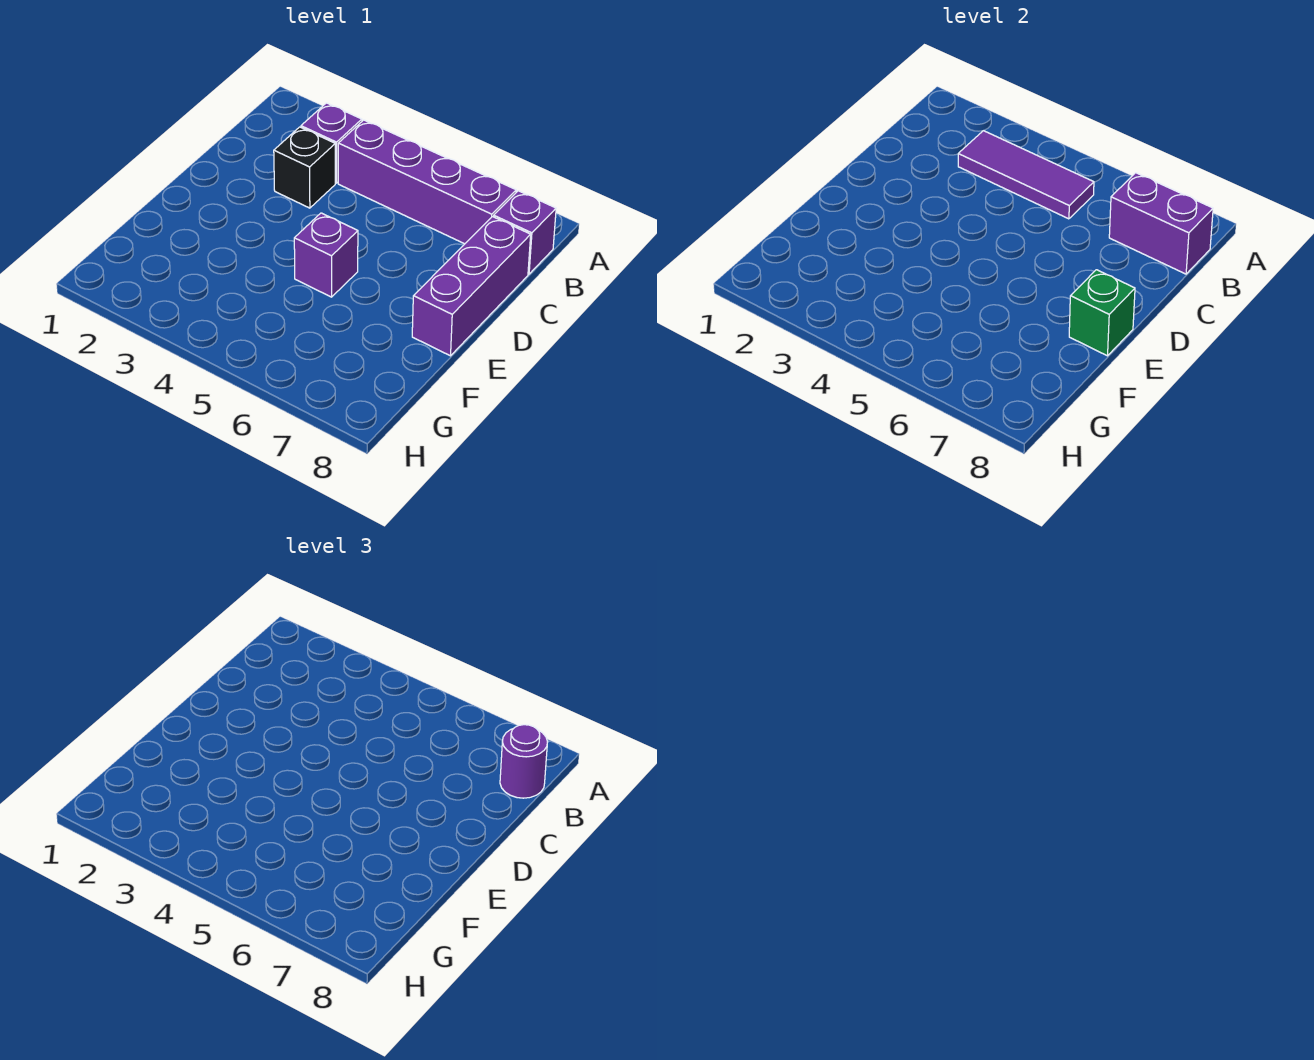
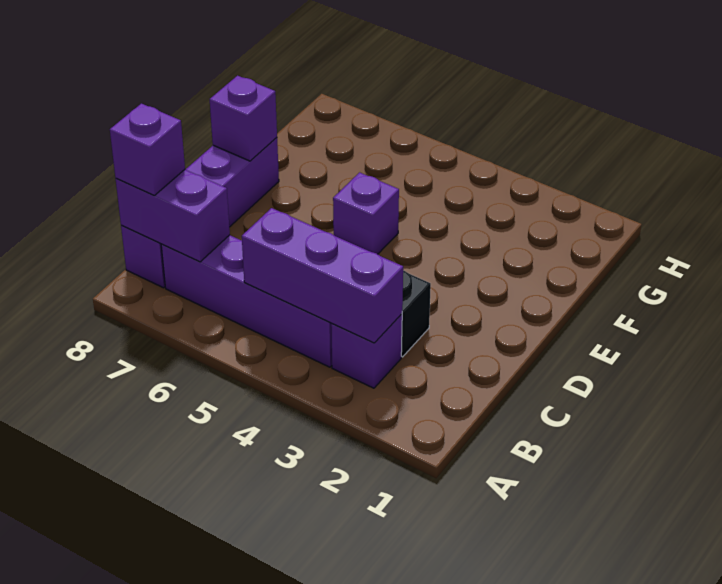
purple 1x3 tile [958,131,1094,219] -> purple 1x3 brick [242,208,403,343]
purple 1x1 round brick [500,725,548,798] -> purple 1x1 brick [110,104,185,195]
green 1x1 brick [1069,270,1135,356] -> purple 1x1 brick [210,76,277,161]

